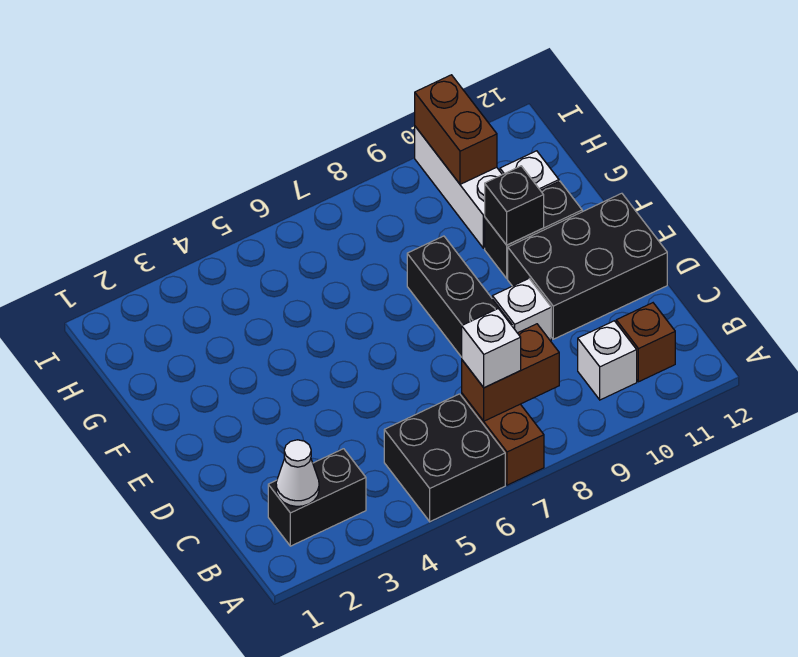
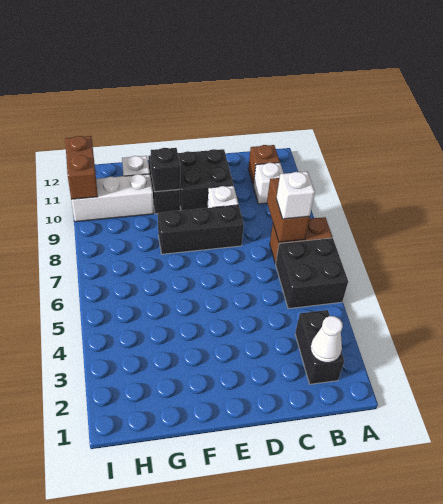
black 2x3 brick [508,193,667,339] -> black 2x2 brick [178,149,233,210]
brown 1x2 brick [415,75,497,184] -> brown 1x2 brick turned to [65,136,98,199]

